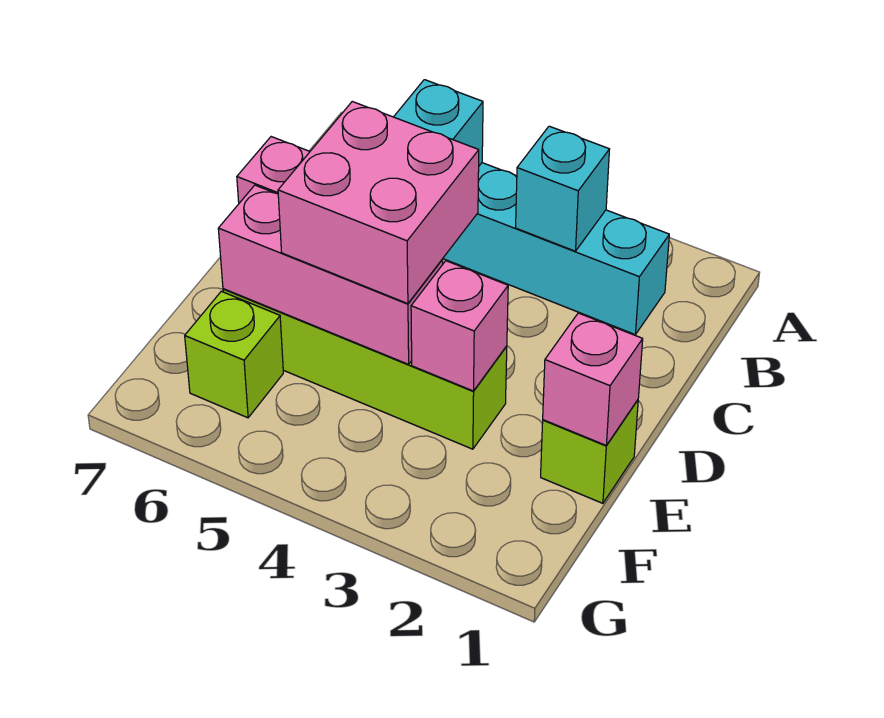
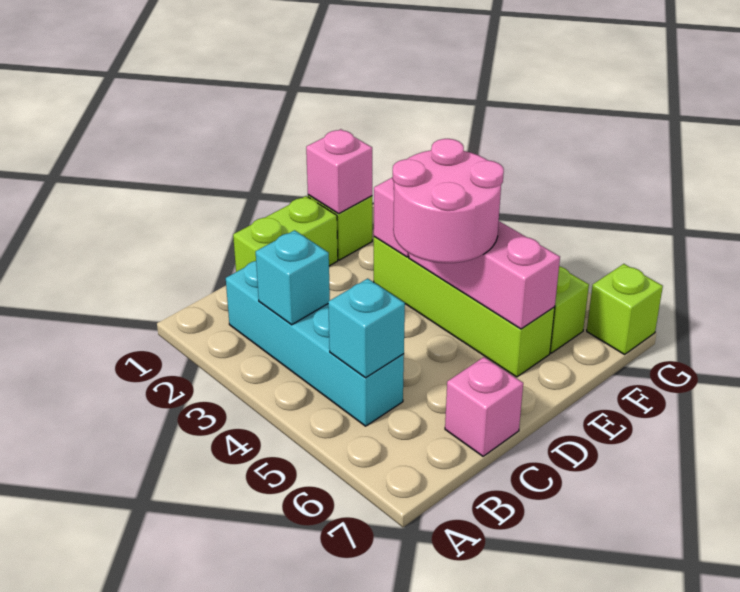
none -> lime 1x2 brick [233,196,338,272]
pink 2x2 brick [278,102,479,304] -> pink 2x2 round brick [392,139,504,263]
none -> lime 1x1 brick [587,264,663,354]

